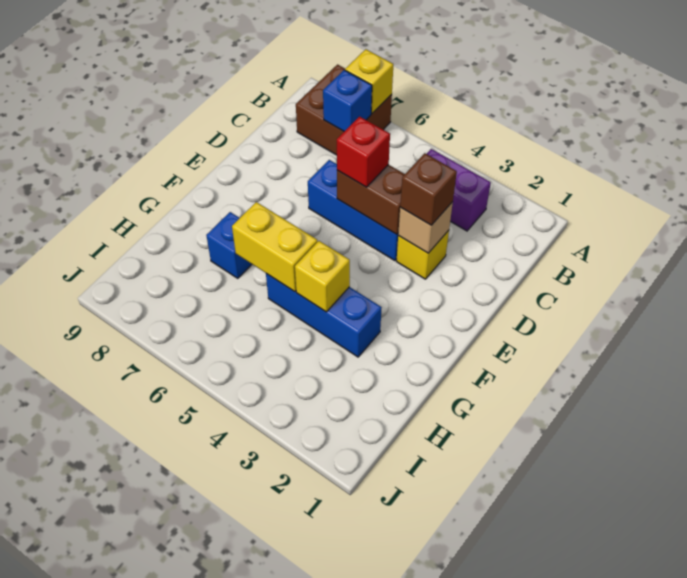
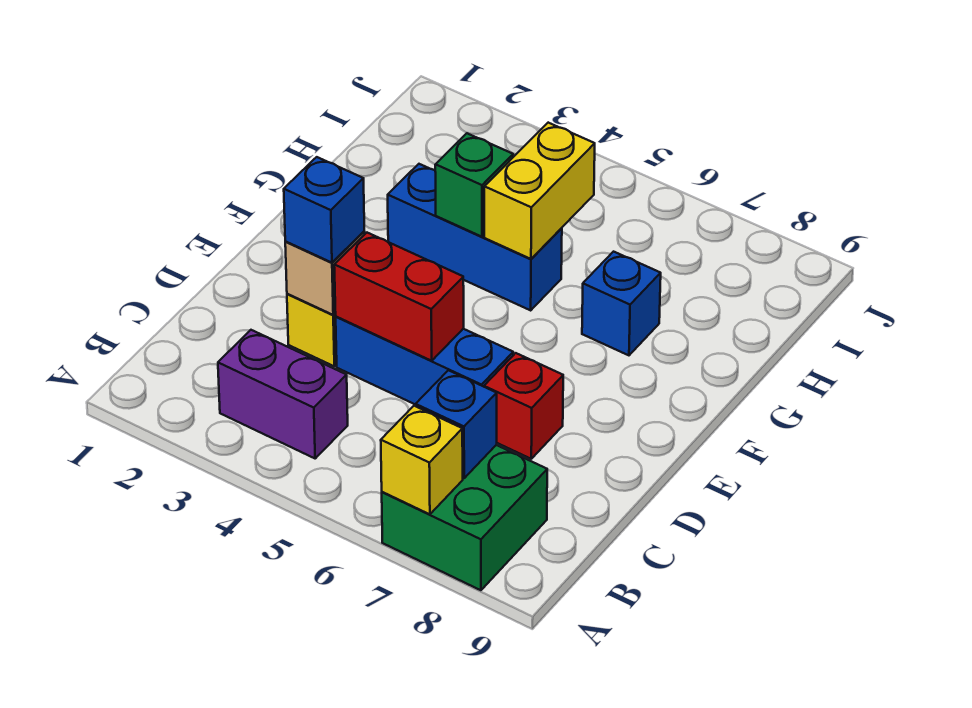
brown 2x2 brick [296,65,392,155] -> green 2x2 brick [382,445,547,590]
brown 1x1 brick [400,153,457,225] -> blue 1x1 brick [284,157,364,263]
brown 1x2 brick [337,165,405,234] -> red 1x2 brick [334,233,464,361]
red 1x1 brick [337,117,390,187] -> red 1x1 brick moved to [484,353,563,459]
yellow 1x1 brick [295,241,350,312] -> green 1x1 brick [435,133,513,237]
yellow 1x2 brick [232,202,317,292] -> yellow 1x2 brick turned to [484,123,595,259]

